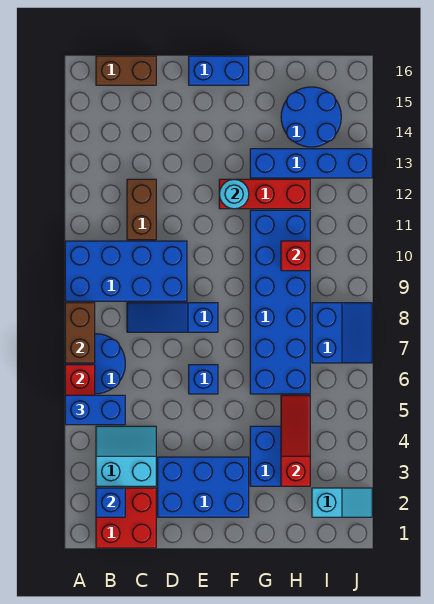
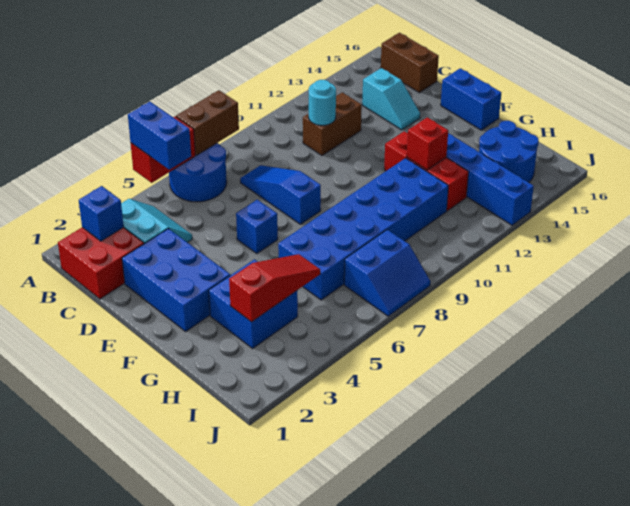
blue 2x4 brick [65,241,187,301] -> none
cyan 1x1 round brick [219,179,249,209] -> cyan 1x1 round brick moved to [309,80,336,125]
red 1x1 brick [281,241,310,271] -> red 1x1 brick moved to [407,117,448,170]
cyan 1x2 slope [312,488,372,517] -> cyan 1x2 slope moved to [362,68,420,130]

